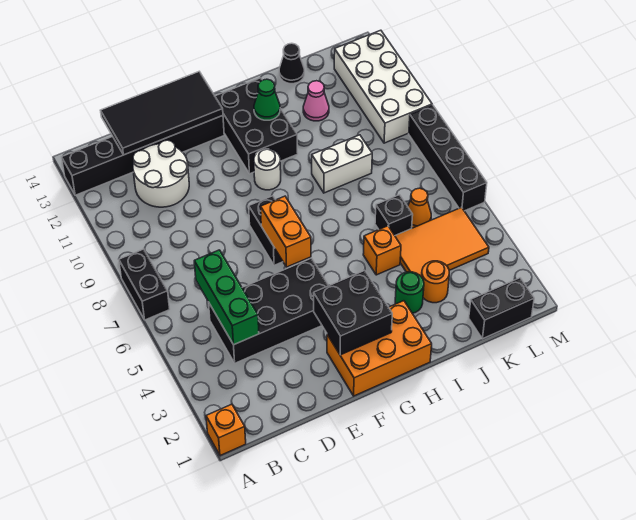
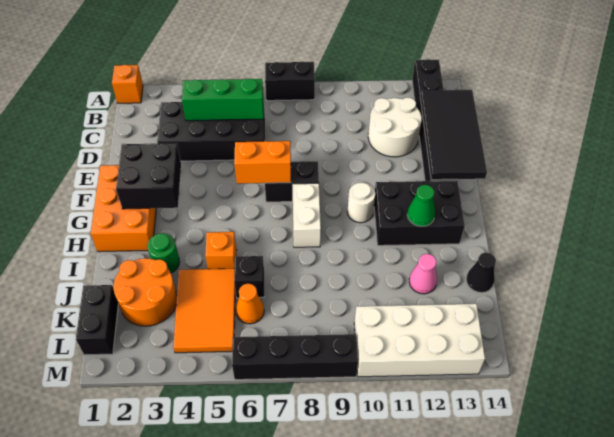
black 2x4 brick [209,258,329,363] -> black 2x4 brick turned to [157,102,265,161]
white 1x2 brick [312,135,372,193] -> white 1x2 brick moved to [292,183,321,247]
orange 1x1 round brick [421,261,449,303] -> orange 2x2 round brick [113,258,177,326]

